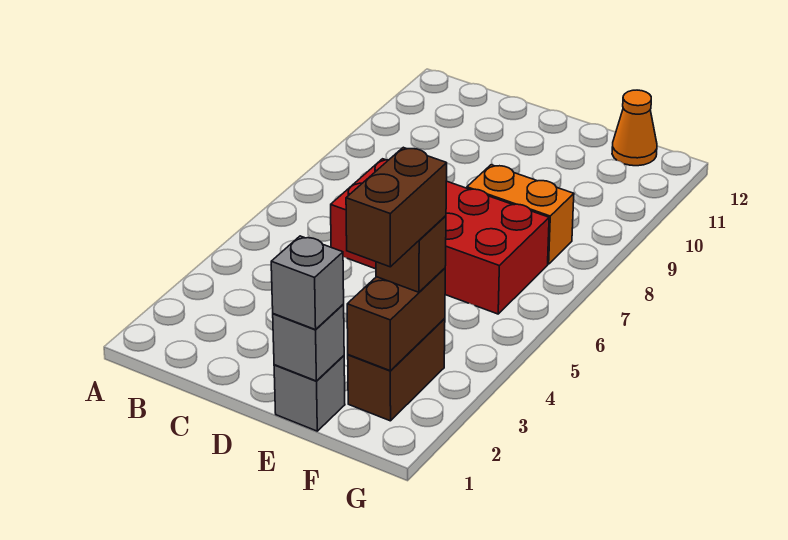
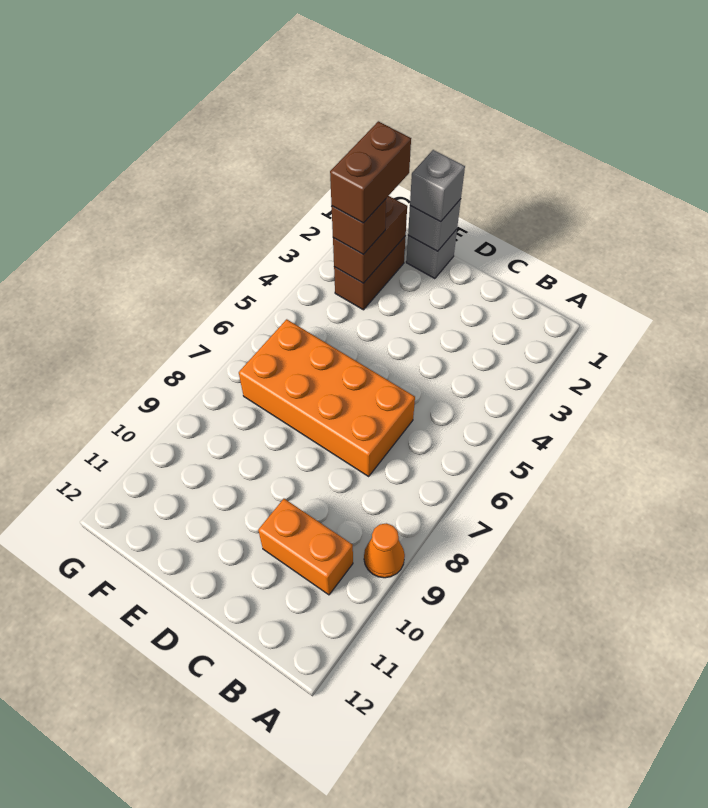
red 2x4 brick [331,159,549,314] -> orange 2x4 brick [239,319,415,476]
orange 1x2 brick [467,165,574,264] -> orange 1x2 brick moved to [258,499,353,595]
orange 1x1 cone [612,90,657,166] -> orange 1x1 cone moved to [364,523,405,578]

